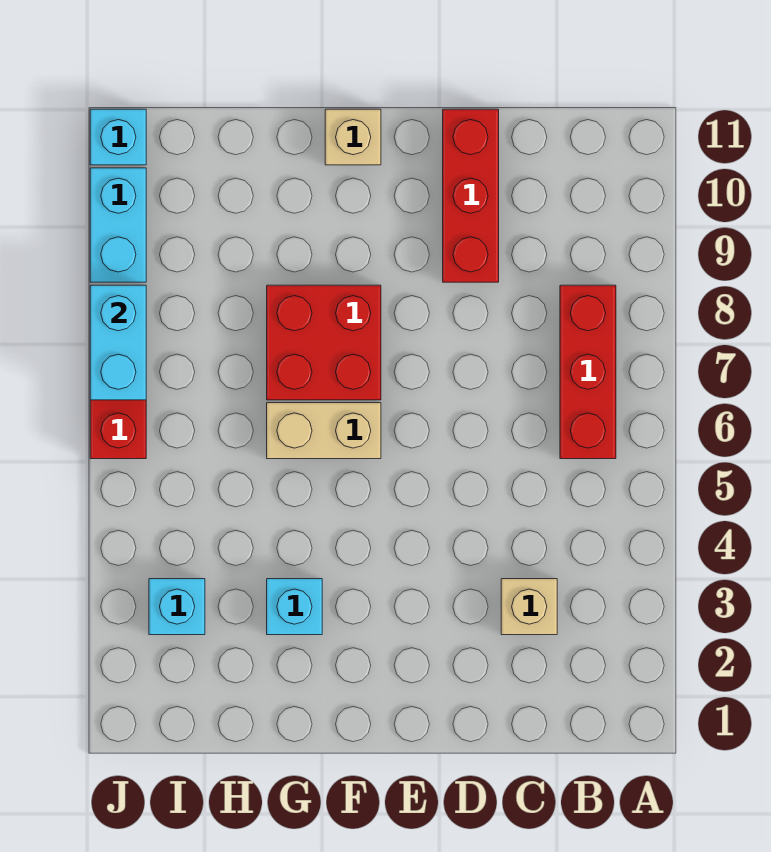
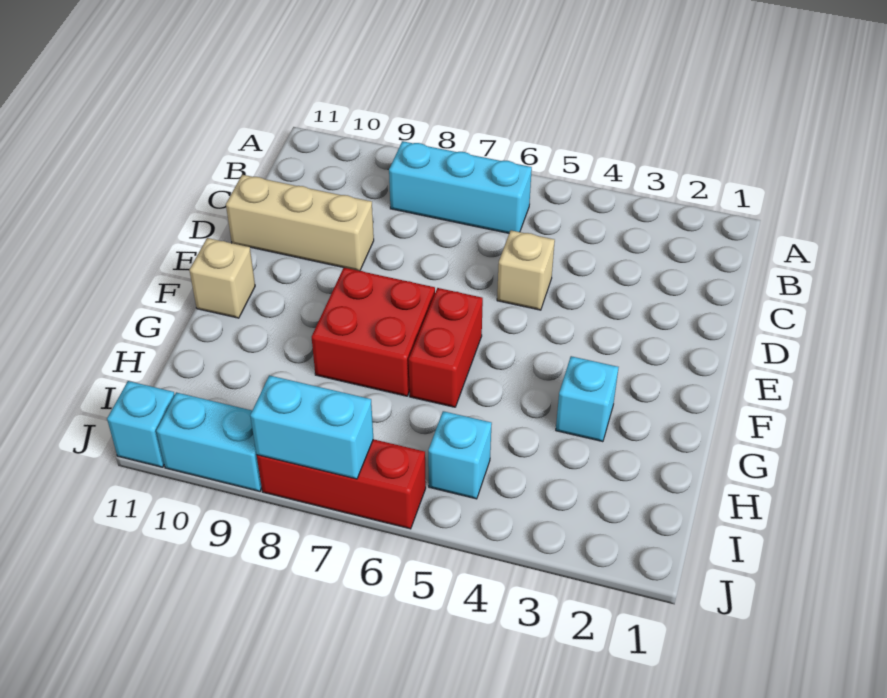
red 1x3 brick [560,285,616,459] -> cyan 1x3 brick [389,141,532,233]
tan 1x1 brick [501,579,557,635] -> tan 1x1 brick moved to [497,230,555,310]
red 1x3 brick [443,109,499,282] -> tan 1x3 brick [226,175,374,271]
tan 1x2 brick [267,403,381,459] -> red 1x2 brick [409,288,483,407]
cyan 1x1 brick [149,579,205,635] -> cyan 1x1 brick moved to [428,411,492,499]

